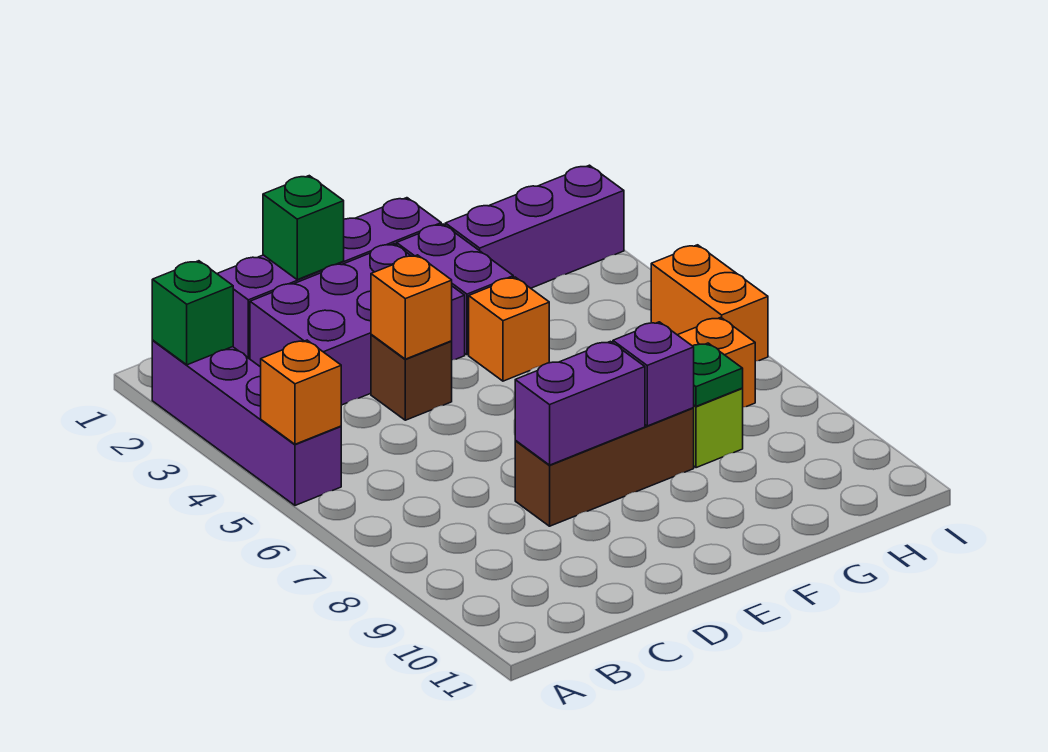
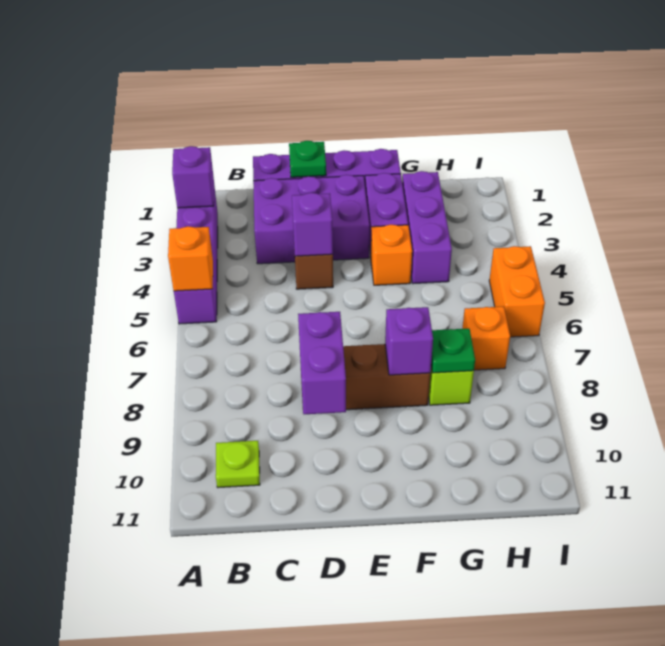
green 1x1 brick [152,261,233,365] -> purple 1x1 brick [172,146,214,208]
none -> lime 1x1 plate [216,441,260,488]
green 1x1 brick [263,176,344,280] -> green 1x1 plate [289,141,326,177]
orange 1x1 brick [371,255,452,359] -> purple 1x1 brick [292,193,333,256]
purple 1x2 brick [515,341,645,465] -> purple 1x2 brick turned to [298,312,346,414]
purple 1x3 brick [445,165,624,288] -> purple 1x3 brick turned to [402,171,452,284]

